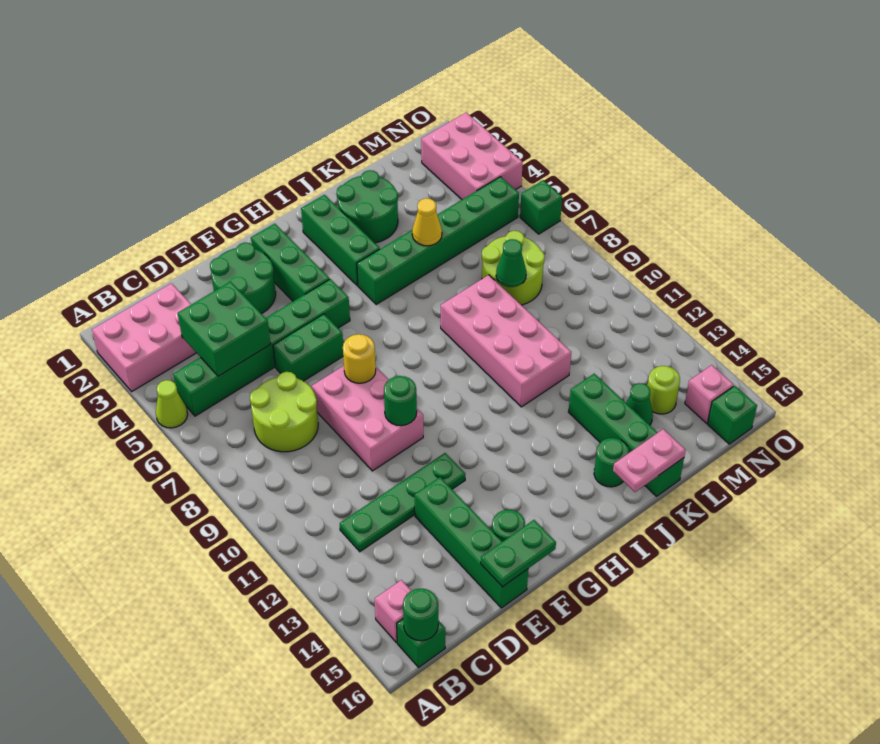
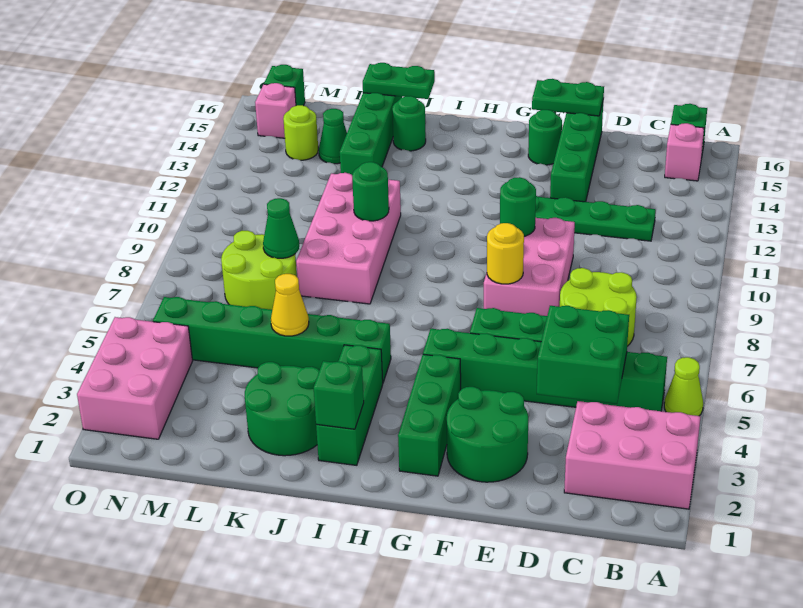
green 1x1 round brick [403,589,438,641] -> green 1x1 round brick moved to [352,162,389,221]
pink 1x2 plate [613,429,686,492] -> green 1x2 plate [363,63,435,99]
green 1x1 brick [520,180,562,234] -> green 1x1 brick moved to [314,361,364,429]

